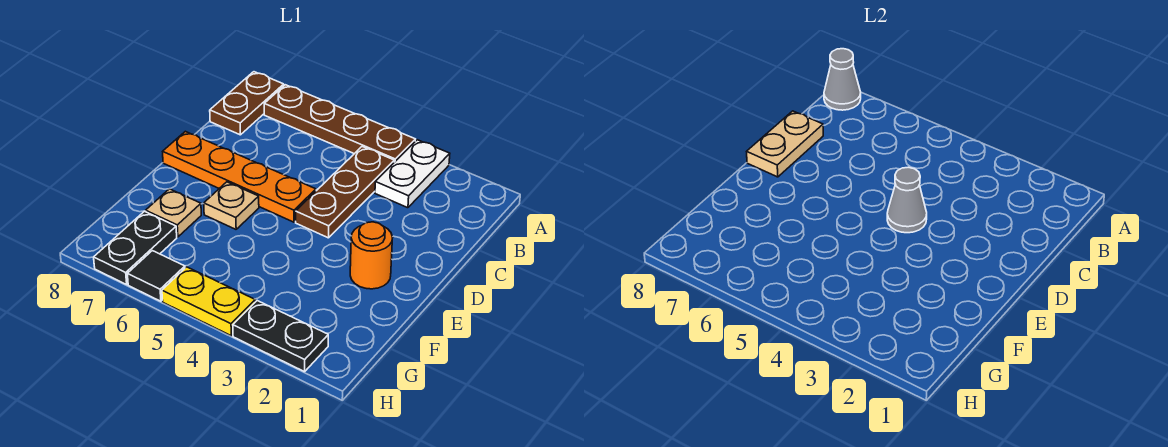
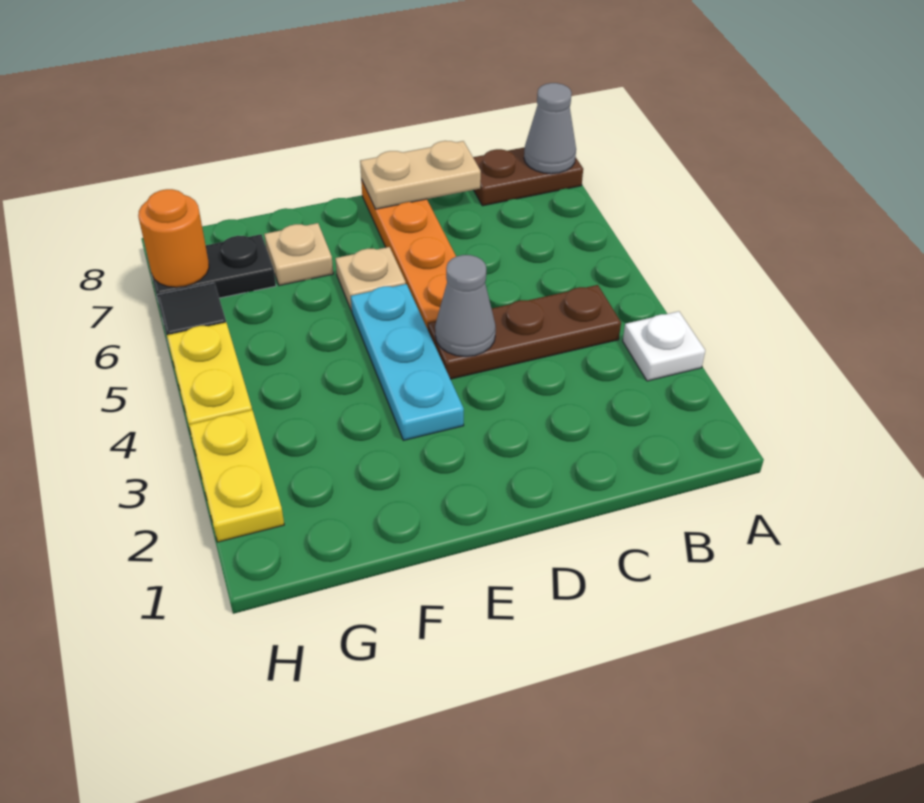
white 1x2 plate [375,140,450,208] -> white 1x1 plate [623,311,705,381]
brown 1x4 plate [264,85,415,162] -> none
orange 1x1 round brick [350,222,393,289] -> orange 1x1 round brick moved to [138,189,209,287]
none -> cyan 1x3 plate [351,284,464,440]
black 1x2 plate [233,301,328,372] -> yellow 1x2 plate [189,410,284,542]

